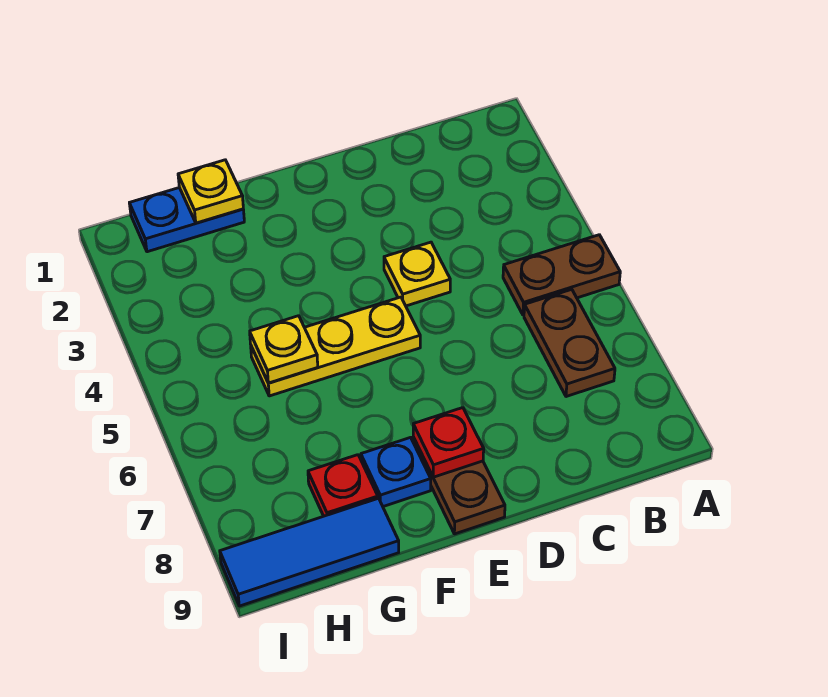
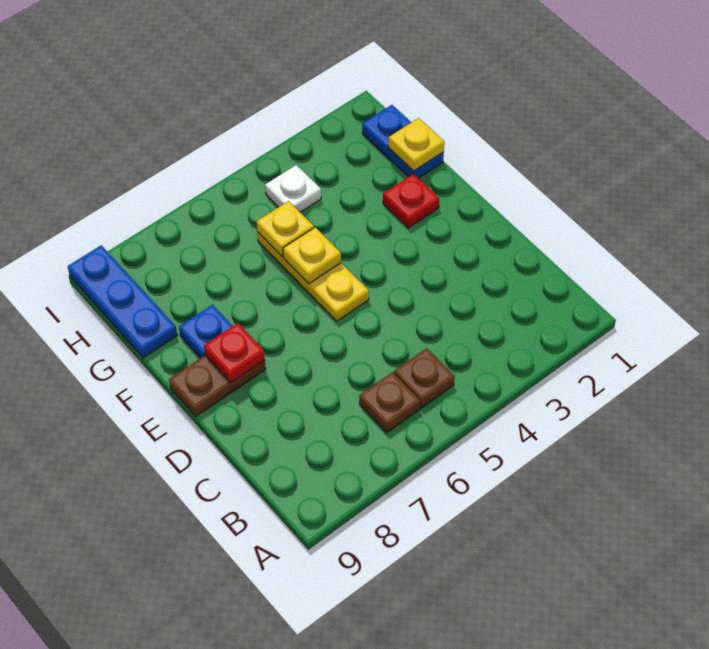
brown 1x2 plate [503,235,620,315] -> brown 1x1 plate [394,348,455,408]
brown 1x2 plate [524,289,615,397] -> brown 1x1 plate [359,372,420,433]
yellow 1x1 plate [384,242,450,306] -> yellow 1x1 plate moved to [283,227,341,284]
red 1x1 plate [308,455,378,516] -> red 1x1 plate moved to [383,174,439,228]
blue 1x3 tile [220,498,399,606] -> blue 1x3 plate [68,245,177,358]
none -> white 1x1 plate [265,165,321,212]

